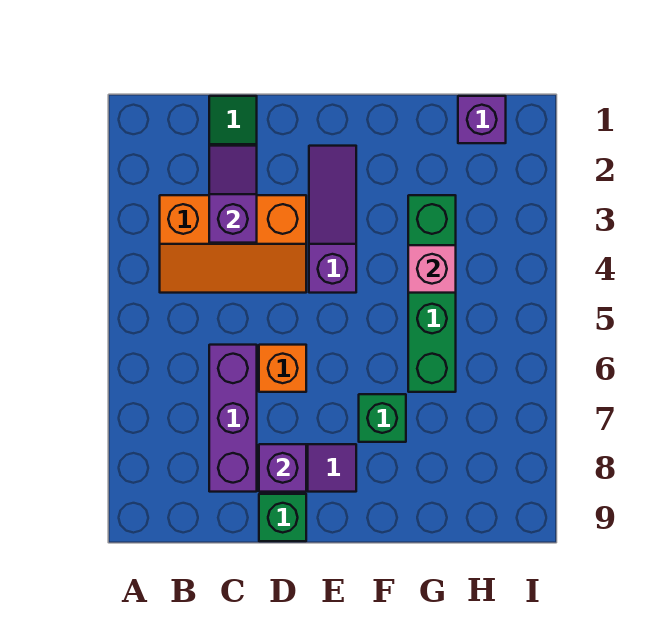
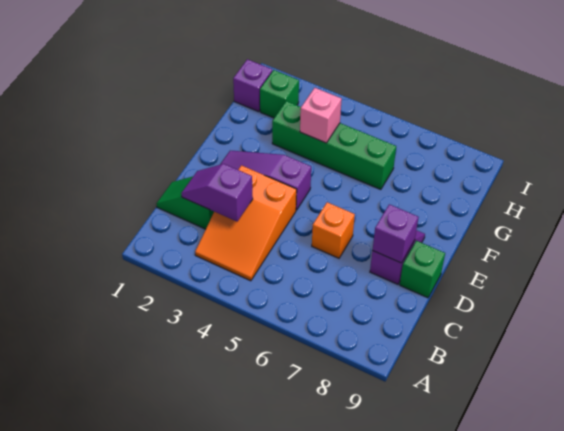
orange 2x3 slope [160,195,306,293] -> orange 2x3 slope turned to [195,165,297,281]
purple 1x3 brick [209,345,257,492] -> none
green 1x1 brick [359,394,406,442] -> green 1x1 brick moved to [260,70,299,118]

